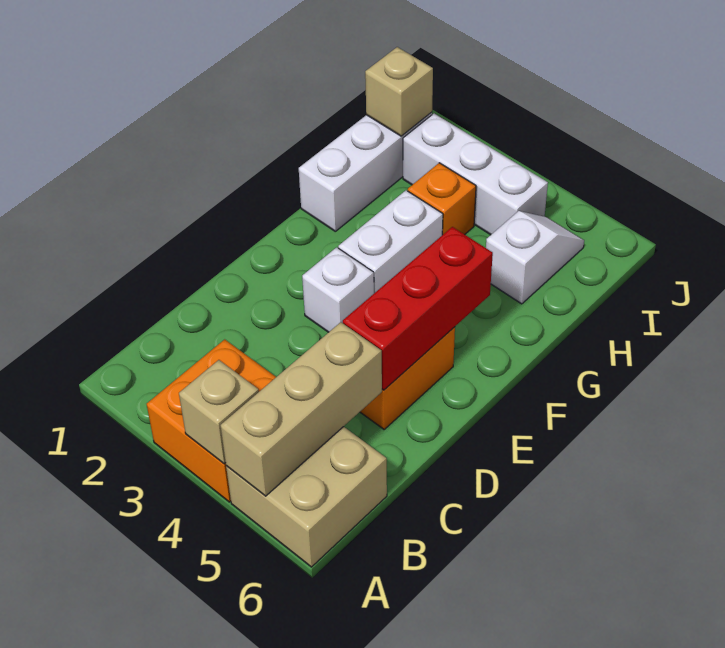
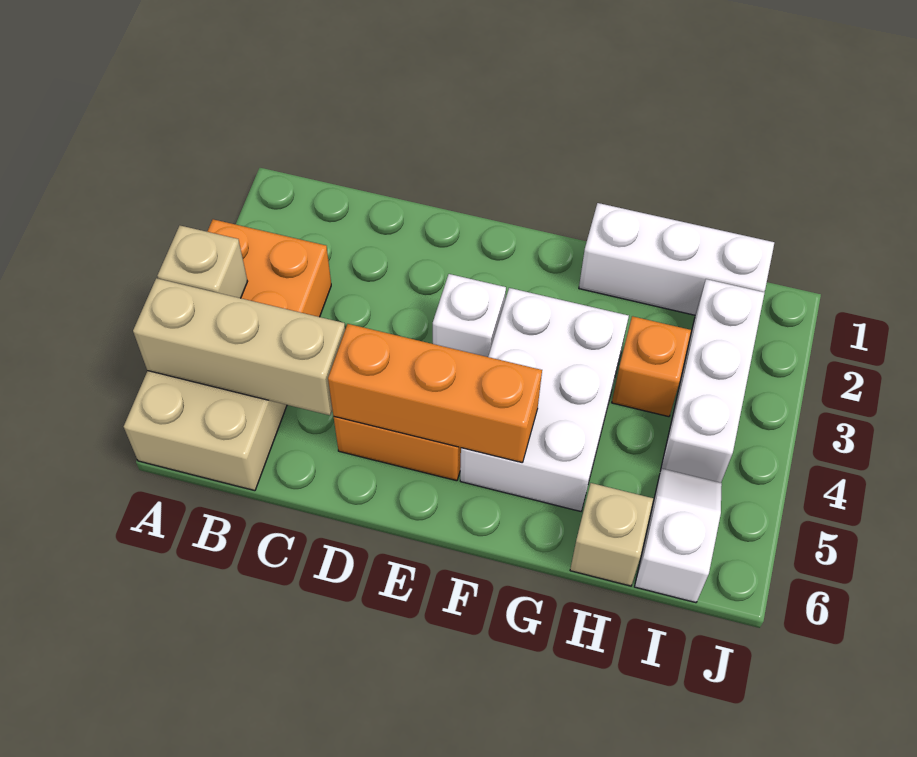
red 1x3 brick [343,227,493,390] -> orange 1x3 brick [328,324,542,462]
white 1x2 brick [338,190,443,293] -> white 2x3 brick [460,288,629,511]
white 1x2 slope [486,211,584,304] -> white 1x2 slope turned to [635,468,722,603]
tan 1x1 brick [365,47,433,136] -> tan 1x1 brick moved to [570,483,653,586]

